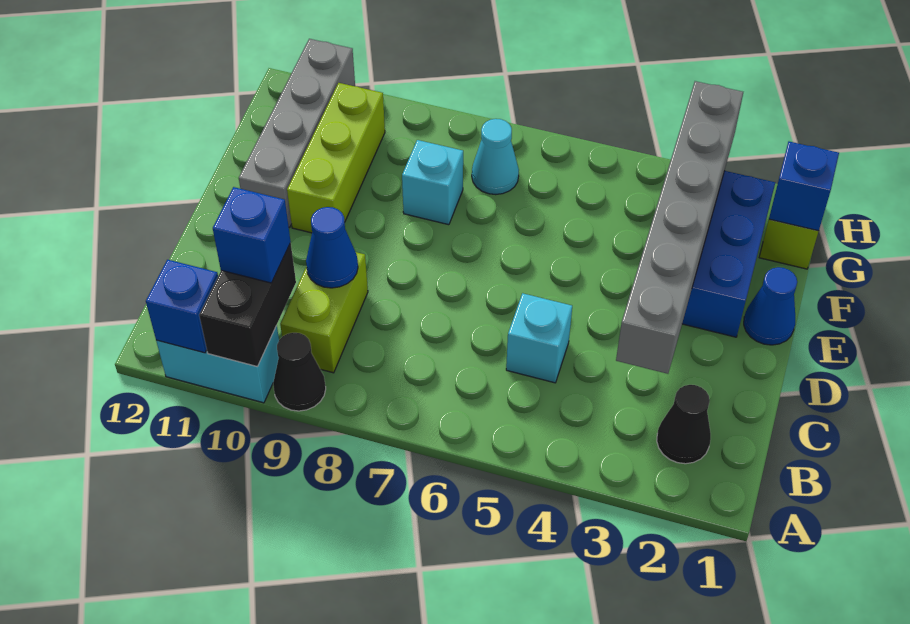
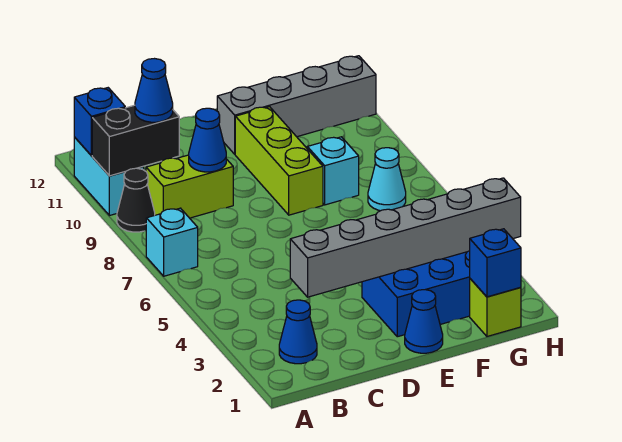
black 1x1 cone [657,385,711,464] -> blue 1x1 cone [279,300,317,364]
blue 1x1 brick [213,187,291,283] -> blue 1x1 cone [135,59,173,122]
cyan 1x1 brick [506,293,572,383] -> cyan 1x1 brick moved to [146,208,198,276]
lime 1x3 brick [287,83,385,233] -> lime 1x3 brick turned to [235,107,323,215]

